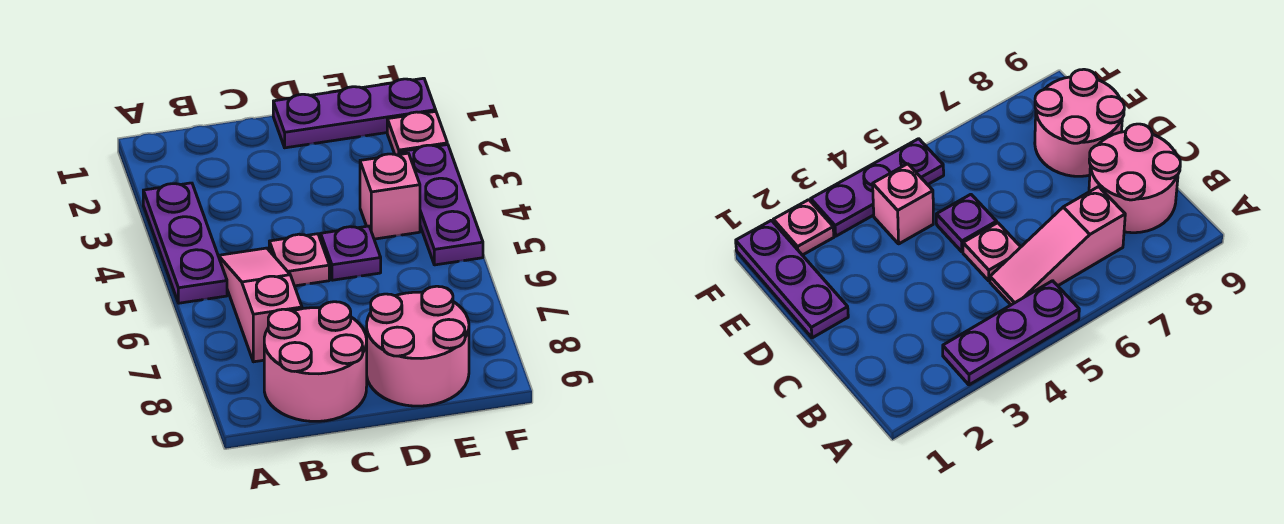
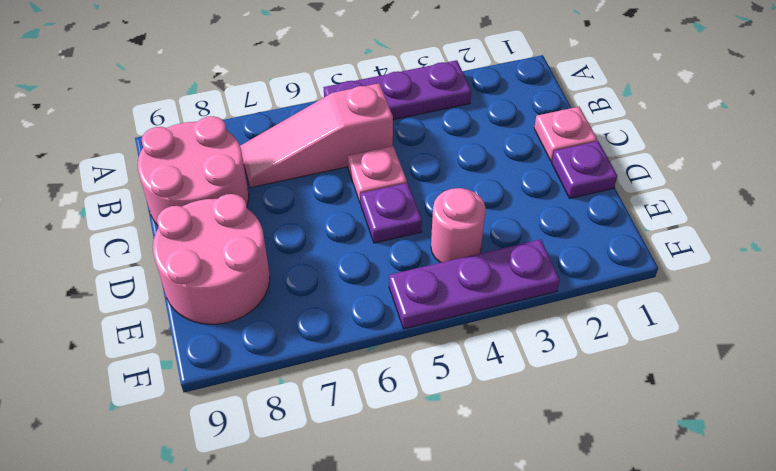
pink 1x3 slope [219,248,302,362] -> pink 1x3 slope turned to [240,83,393,188]
purple 1x3 plate [273,78,436,148] -> purple 1x1 plate [552,141,617,198]
pink 1x1 brick [360,153,420,239] -> pink 1x1 round brick [431,188,486,263]
pink 1x1 plate [387,111,447,155] -> pink 1x1 plate moved to [534,107,597,162]

